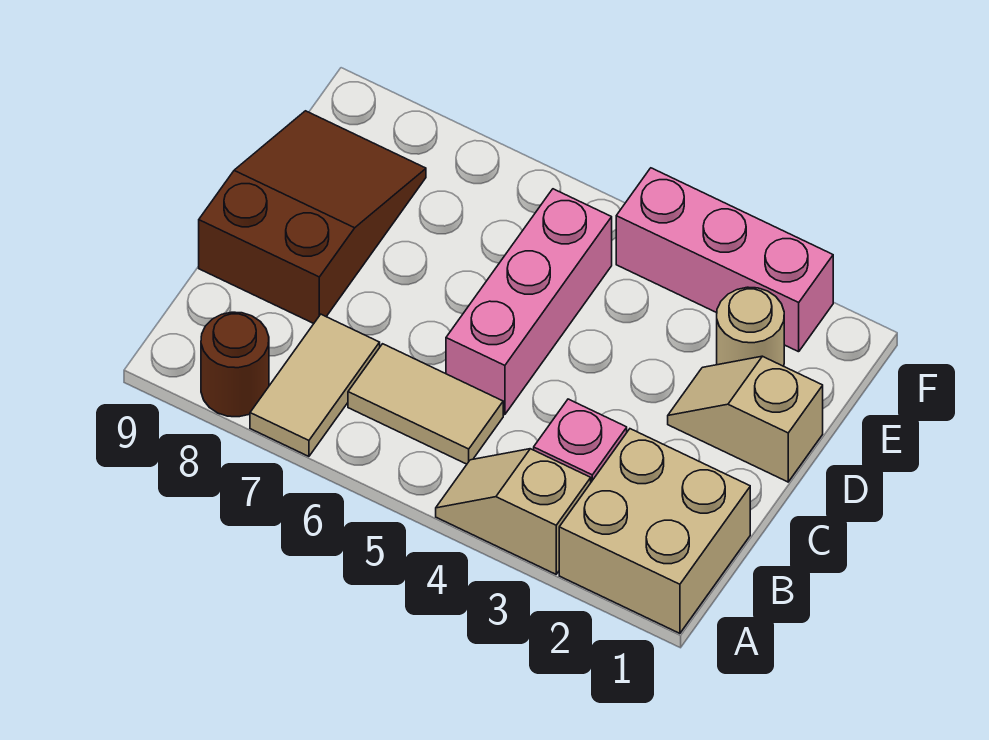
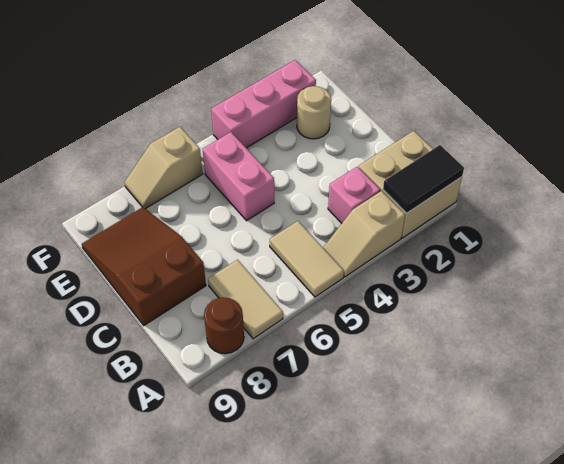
none -> black 1x2 tile [383,145,464,213]
tan 1x2 tile [348,344,503,464] -> tan 1x2 tile turned to [270,221,344,297]
pink 1x3 brick [446,189,612,415] -> pink 1x2 brick [203,132,274,221]
tan 1x2 slope [668,356,823,482] -> tan 1x2 slope moved to [125,127,203,209]

